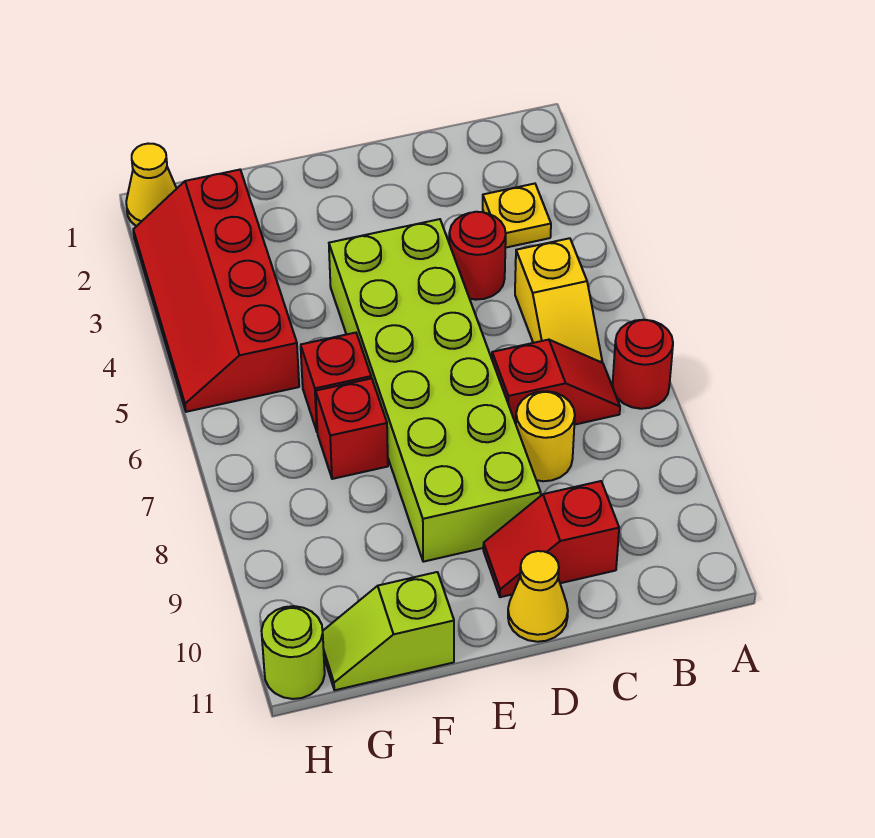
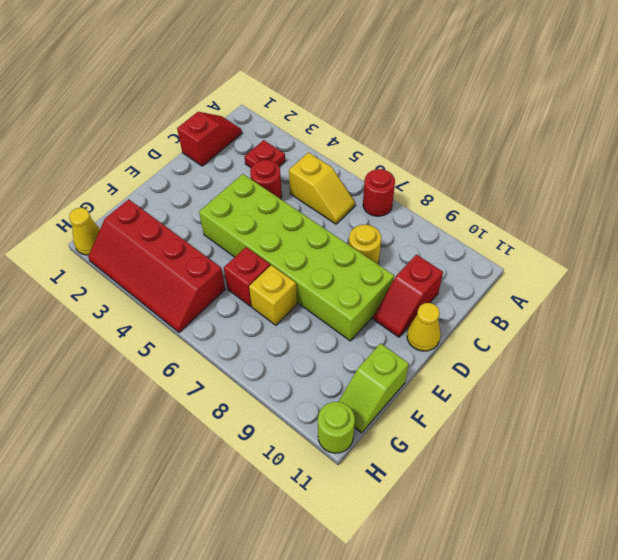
yellow 1x1 plate [483,184,551,248] -> red 1x1 plate [245,140,285,168]
red 1x2 slope [492,340,620,425] -> red 1x2 slope moved to [177,112,242,166]
red 1x1 brick [316,378,388,479] -> yellow 1x1 brick [249,265,297,325]

